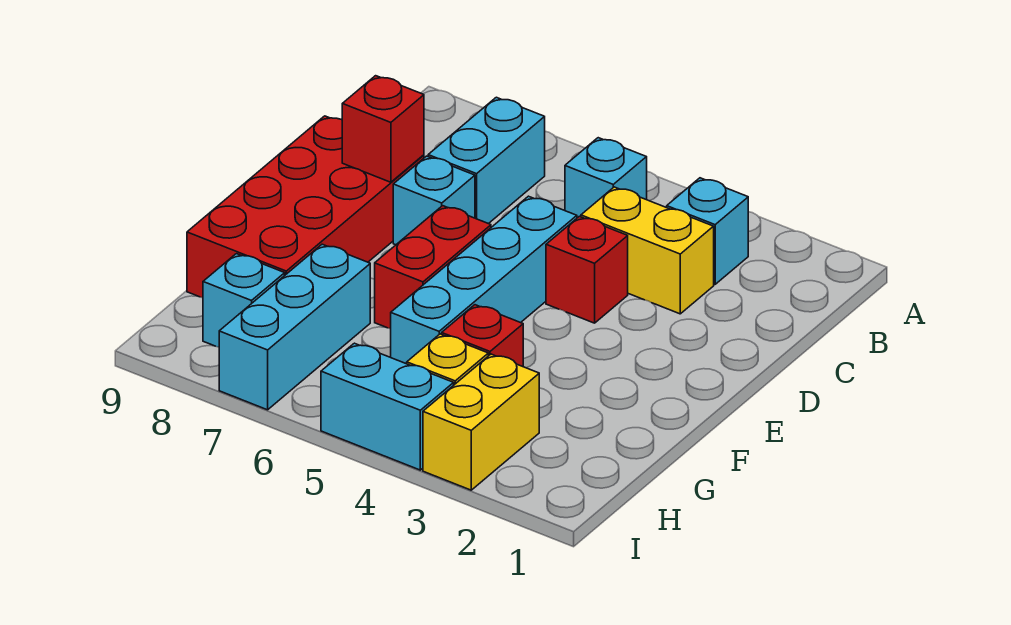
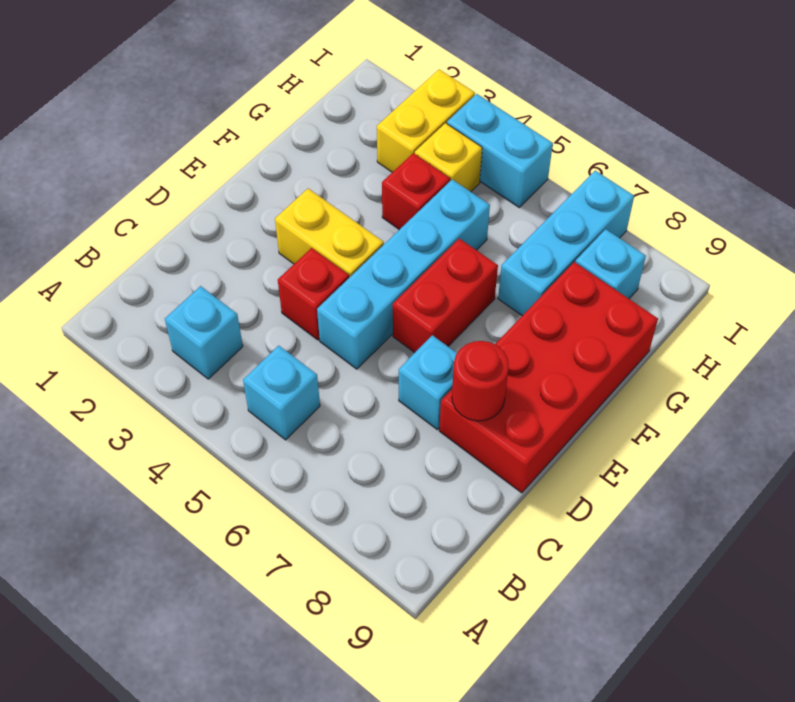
cyan 1x2 brick [428,97,545,224] -> none
yellow 1x2 brick [581,187,714,314] -> yellow 1x2 brick moved to [275,189,384,278]
red 1x1 brick [342,76,424,182] -> red 1x1 round brick [452,341,509,421]

